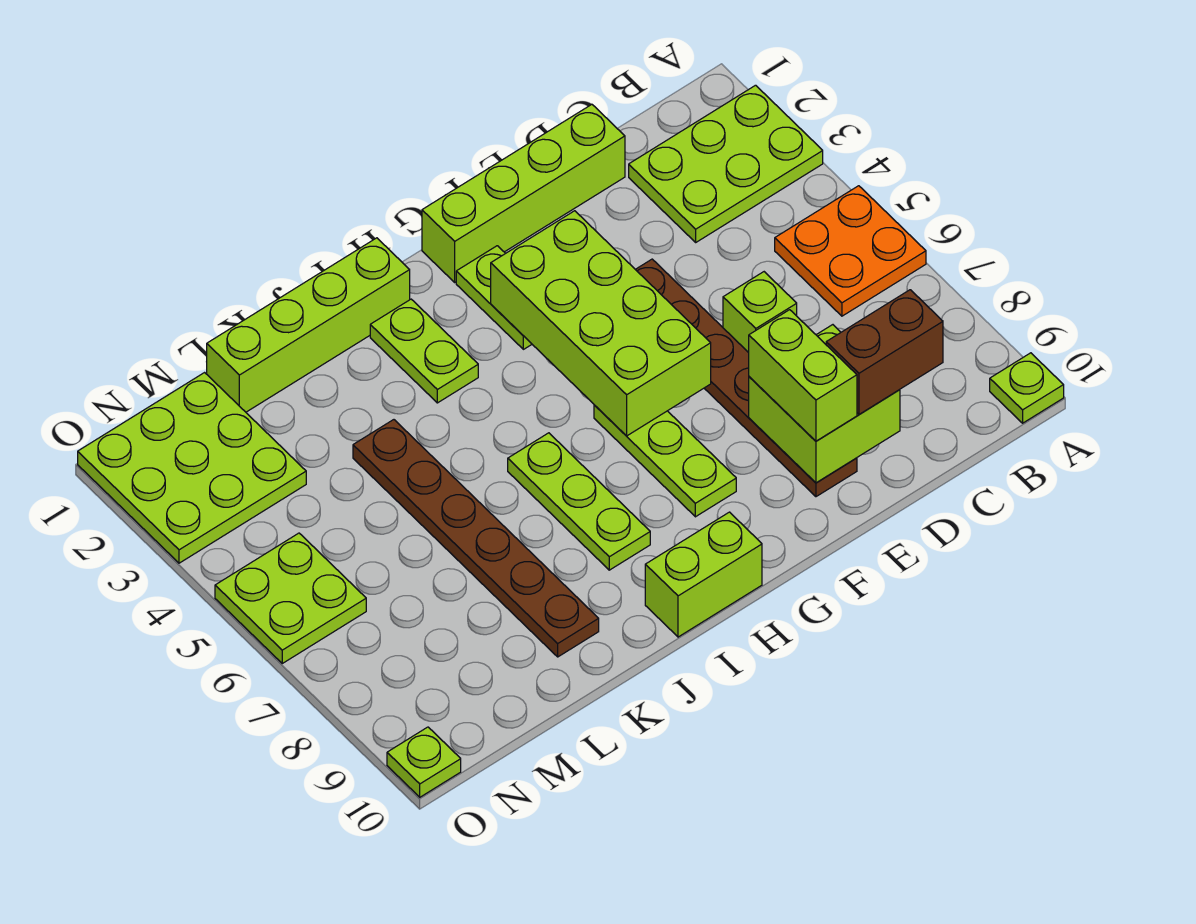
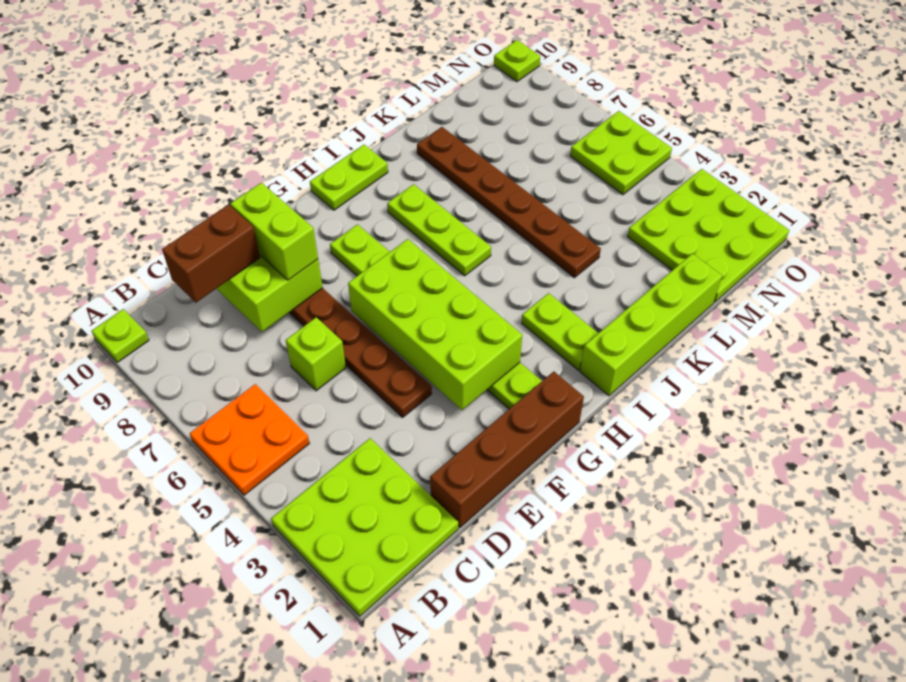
lime 2x3 plate [629,85,823,242] -> lime 3x3 plate [271,438,458,616]
lime 1x4 brick [422,105,625,282] -> brown 1x4 brick [430,371,584,528]
lime 1x2 brick [645,512,762,637] -> lime 1x2 plate [310,145,388,210]

